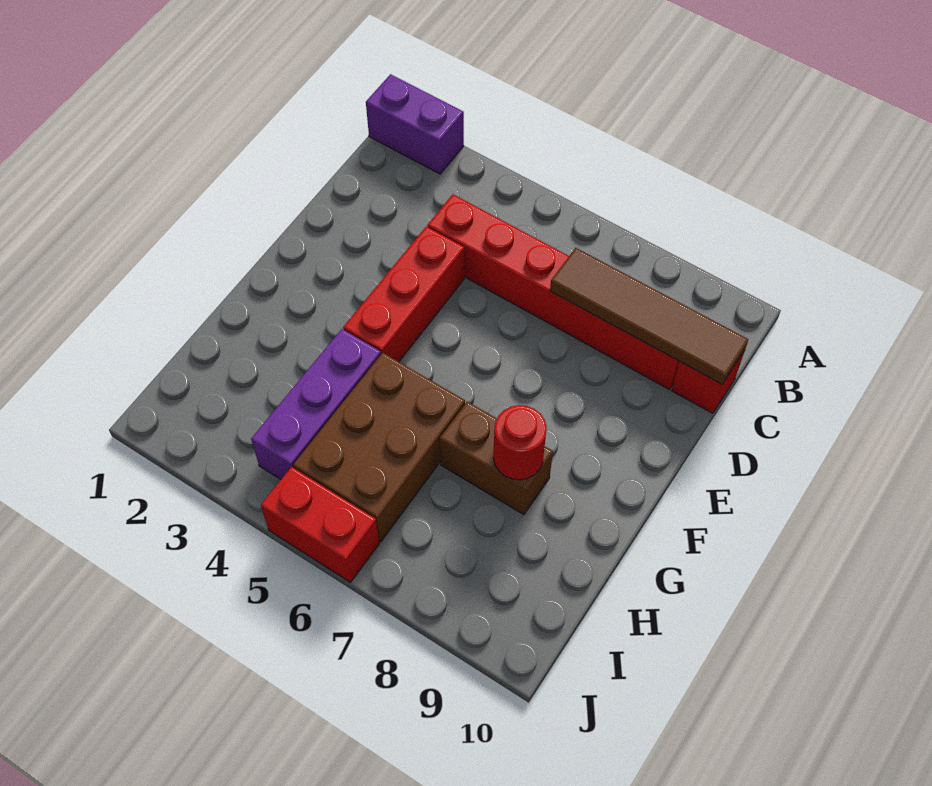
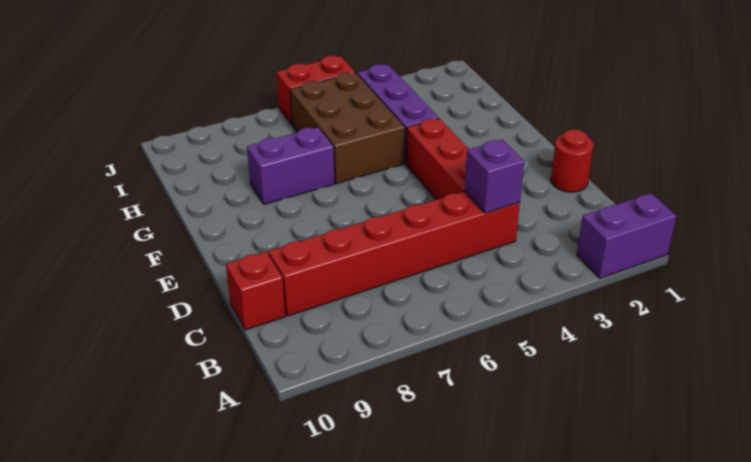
none -> purple 1x1 brick [465,140,524,213]
brown 1x4 tile [550,248,748,384] -> none
brown 1x2 brick [440,402,553,515] -> purple 1x2 brick [247,127,335,204]
red 1x1 round brick [493,405,547,480] -> red 1x1 round brick moved to [551,130,594,192]

